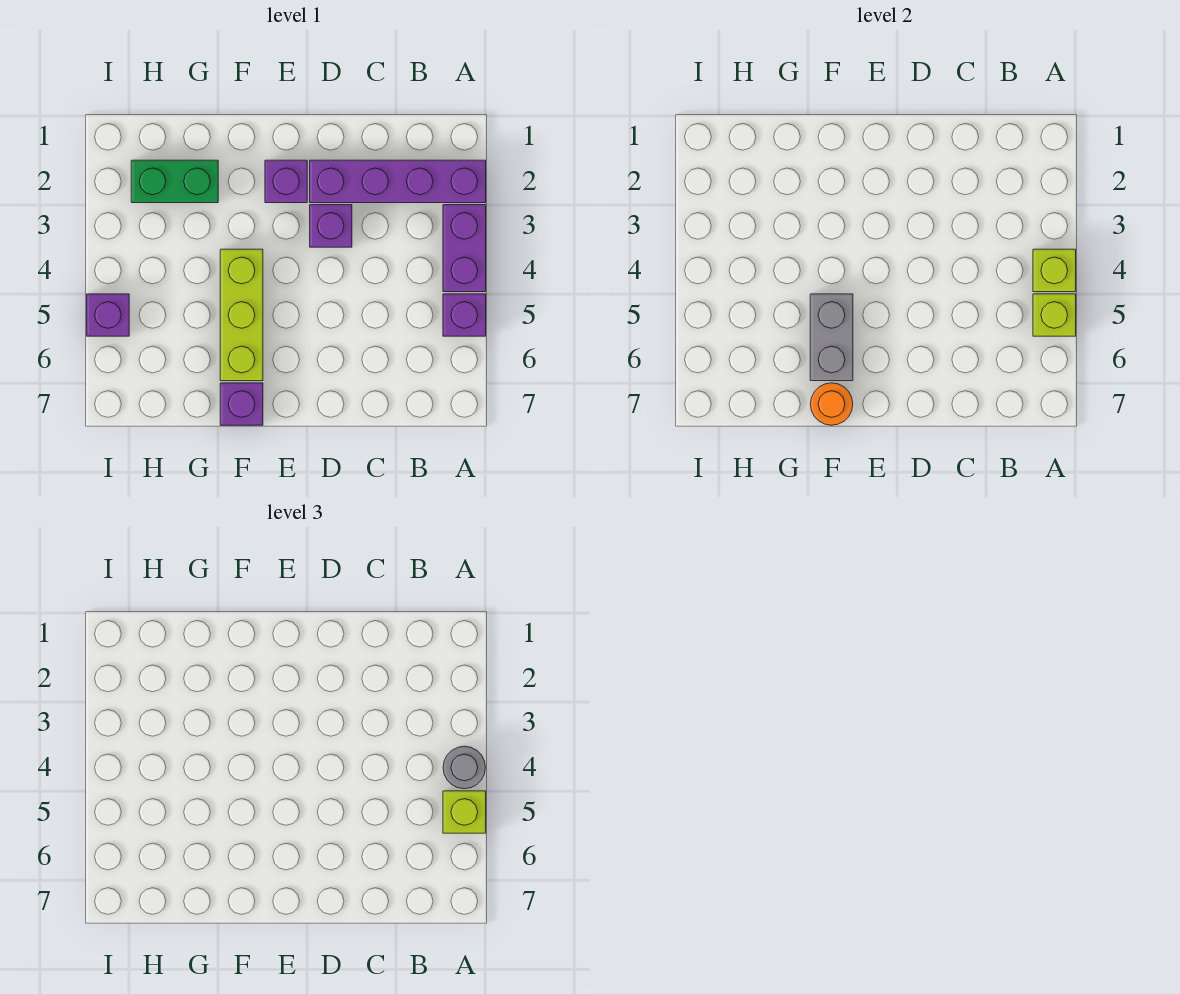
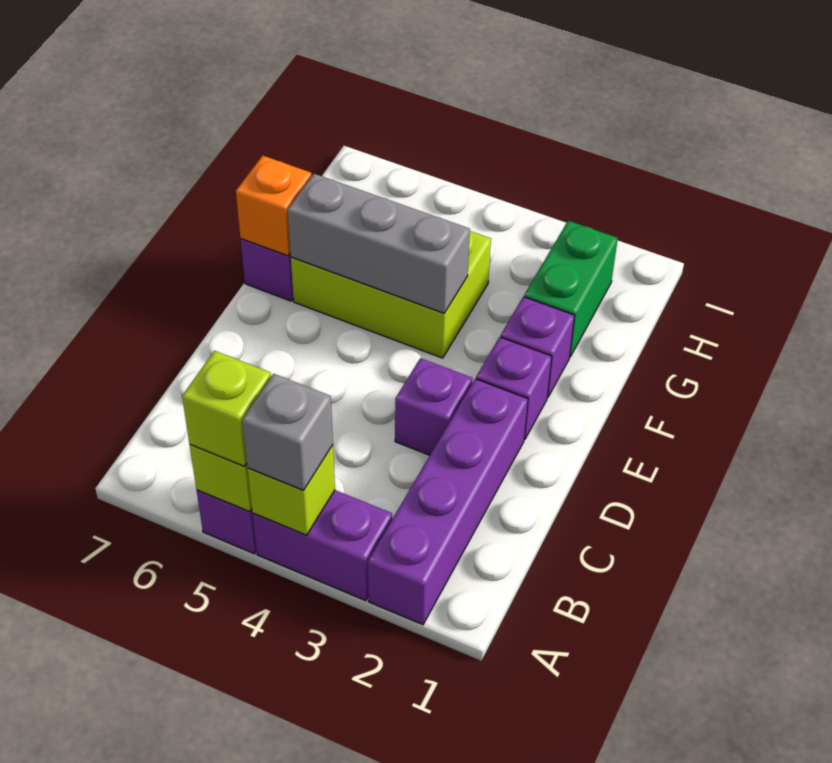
grey 1x1 round brick [443,746,486,789] -> grey 1x1 brick [242,374,333,490]
lime 1x3 brick [220,249,263,381] -> lime 2x3 brick [291,231,491,358]
grey 1x2 brick [810,294,853,381] -> grey 1x3 brick [288,174,470,313]
orange 1x1 round brick [810,383,853,425] -> orange 1x1 brick [236,156,311,256]
purple 1x1 brick [87,294,129,336] -> purple 1x1 brick moved to [501,297,575,398]

